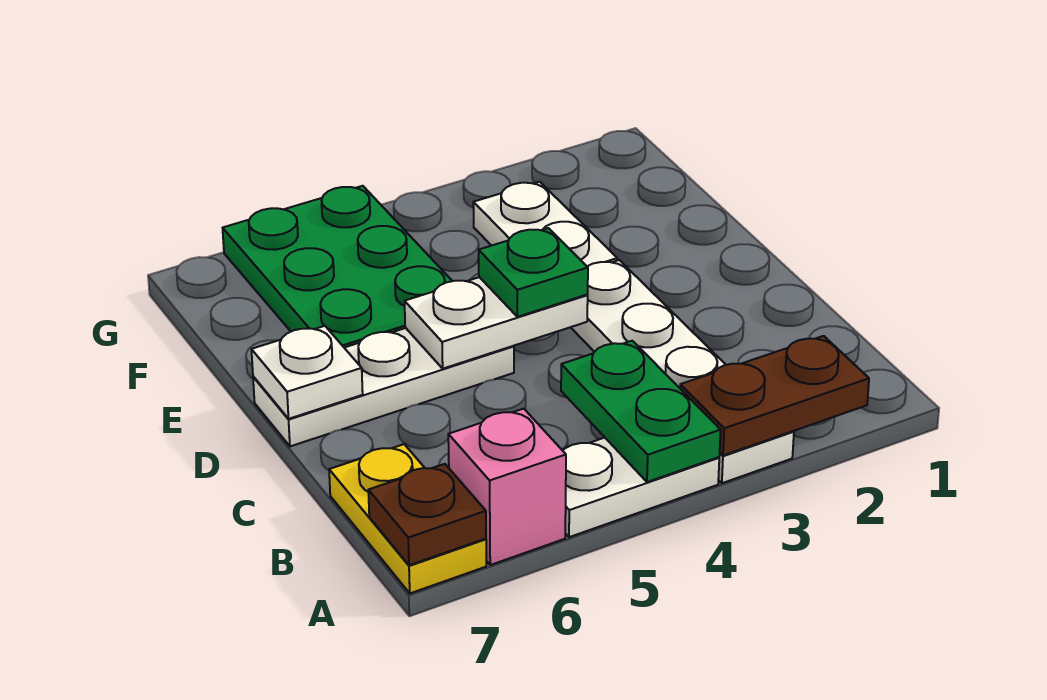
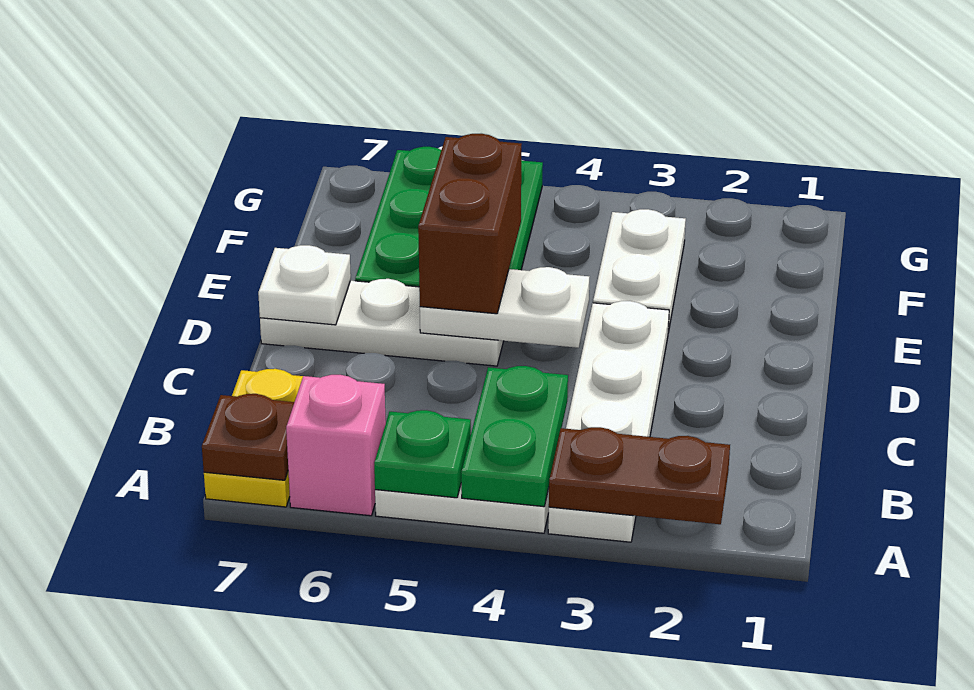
green 1x1 plate [479,228,588,317] -> green 1x1 plate moved to [374,410,471,498]
none -> brown 1x2 brick [418,134,521,314]

